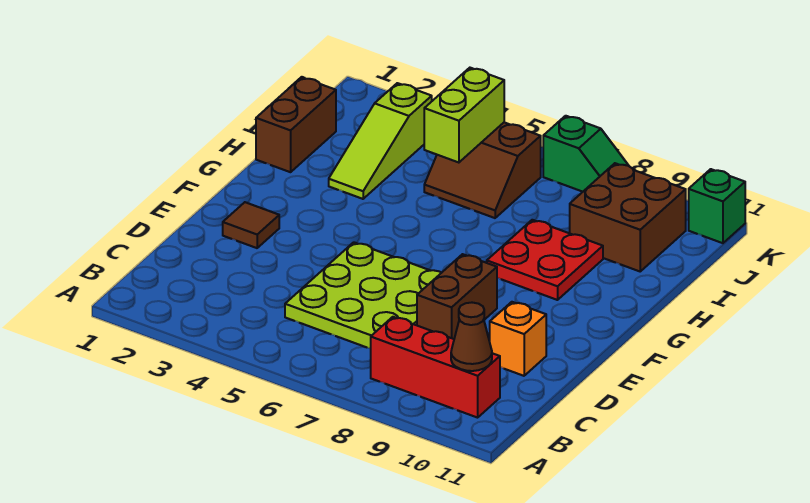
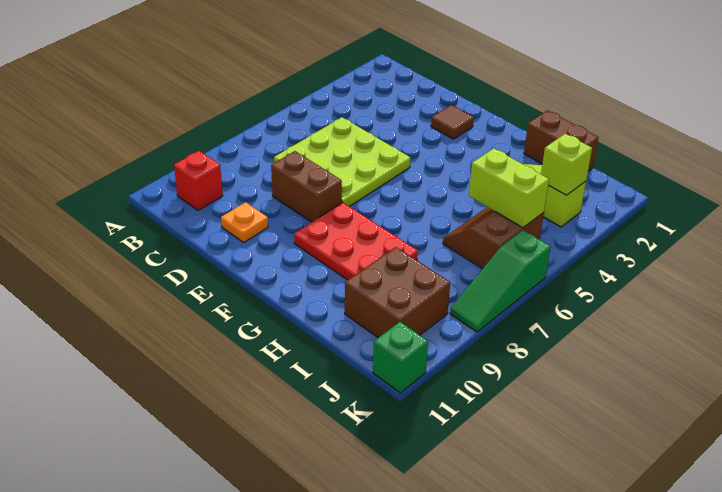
red 1x3 brick [371,317,500,418] -> red 1x1 brick [174,151,223,210]
brown 1x1 cone [451,303,492,371] -> none
orange 1x1 brick [490,302,546,376] -> orange 1x1 plate [221,202,268,242]
red 2x2 plate [487,220,603,300] -> red 2x3 plate [294,203,418,280]
none -> lime 1x1 brick [541,134,592,195]
green 1x2 slope [543,116,629,192] -> green 1x3 slope [450,230,551,332]

